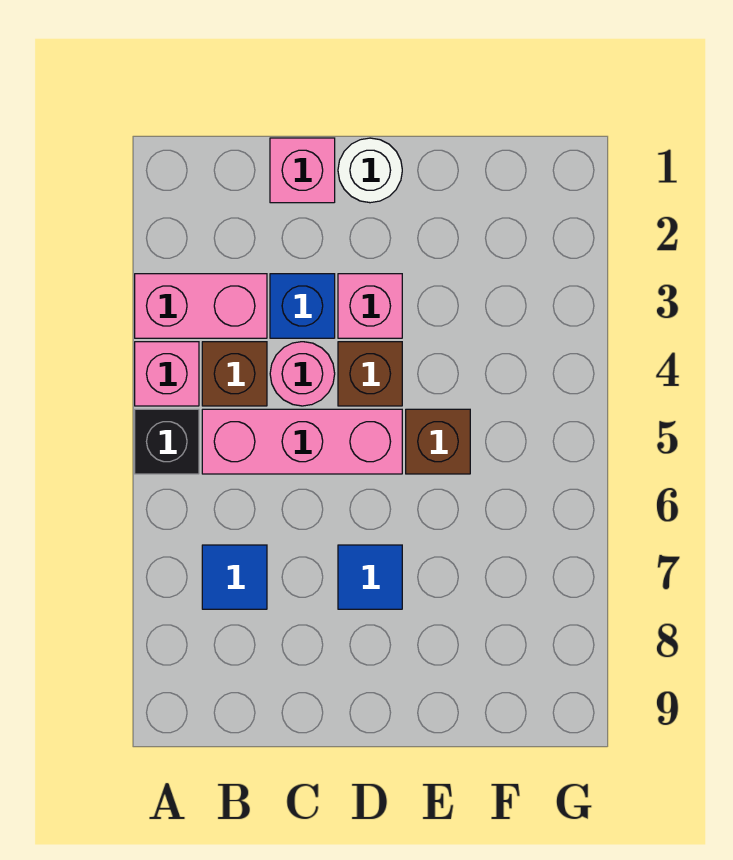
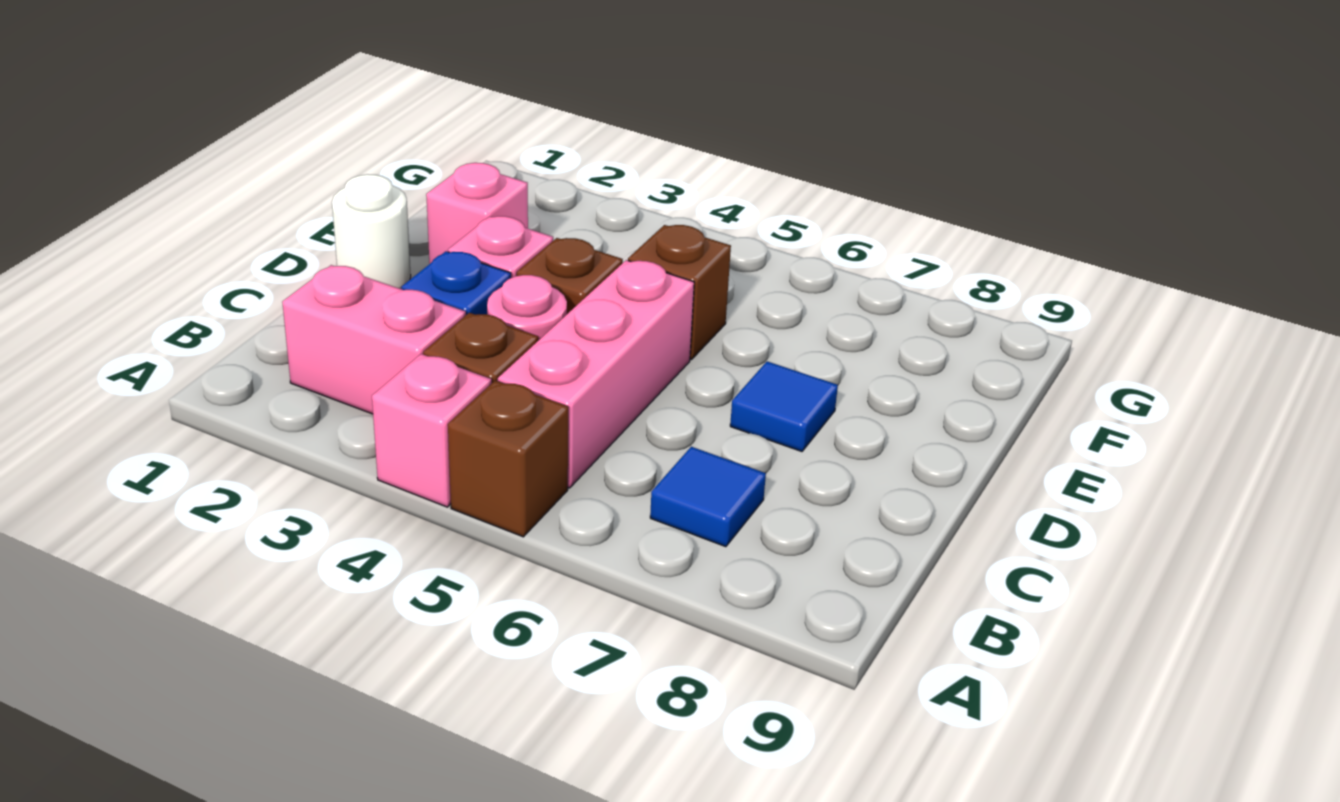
pink 1x2 brick [135,274,267,338] -> pink 1x2 brick turned to [282,265,466,414]
black 1x1 brick [135,409,199,474] -> brown 1x1 brick [448,380,568,537]
pink 1x1 brick [270,138,335,203] -> pink 1x1 brick moved to [426,163,528,264]

